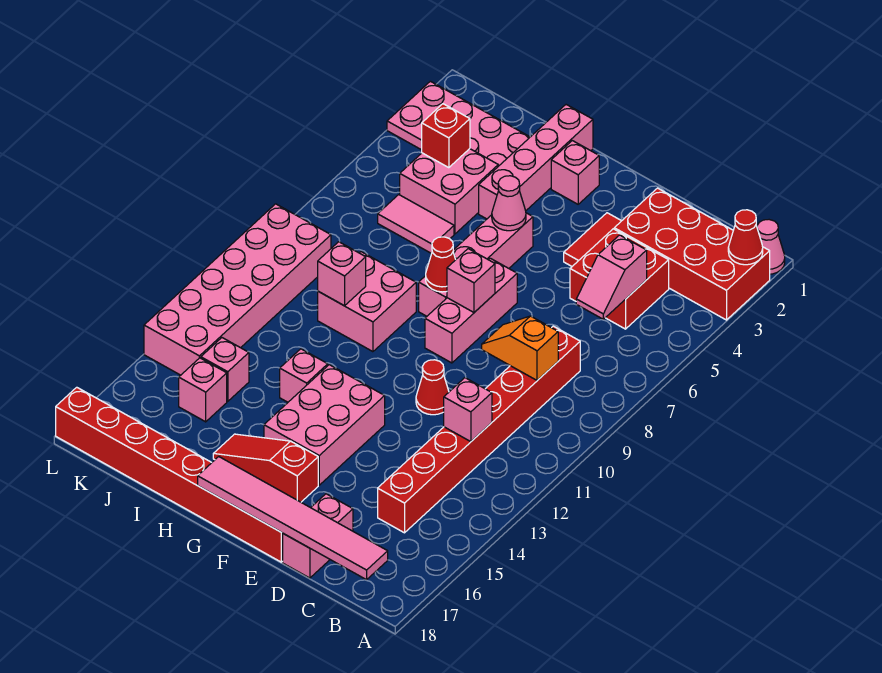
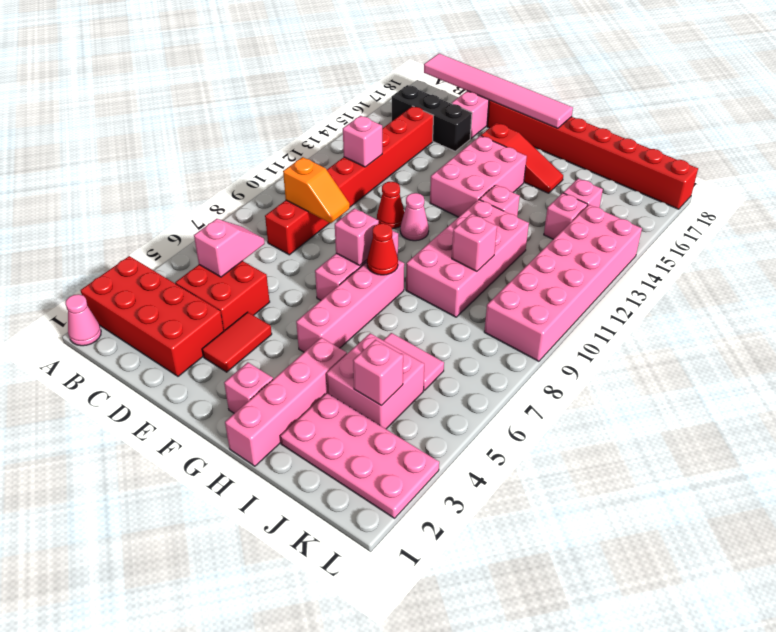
red 1x1 cone [728,210,763,265] -> none
none -> black 1x3 brick [392,85,472,151]
pink 1x1 cone [492,176,526,231] -> pink 1x1 cone moved to [400,193,429,241]
pink 2x2 brick [318,252,416,352] -> pink 2x4 brick [406,200,529,317]
red 1x1 brick [422,104,470,168] -> pink 1x1 brick [353,340,403,406]

